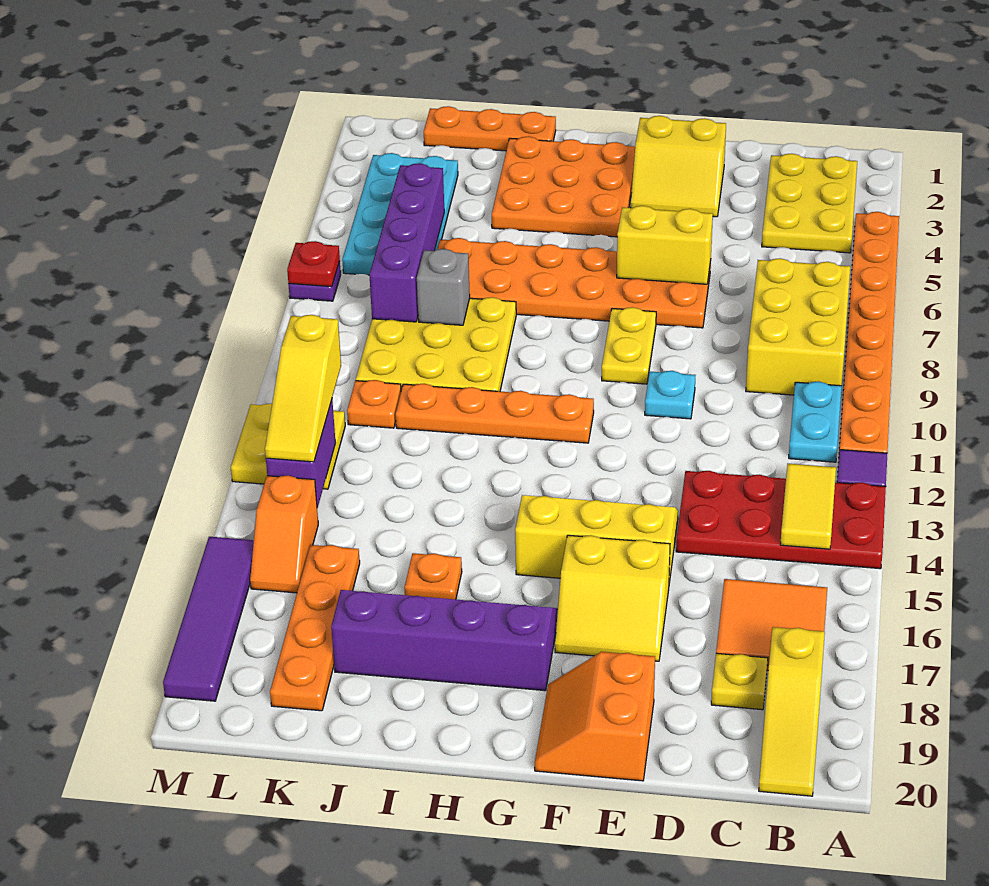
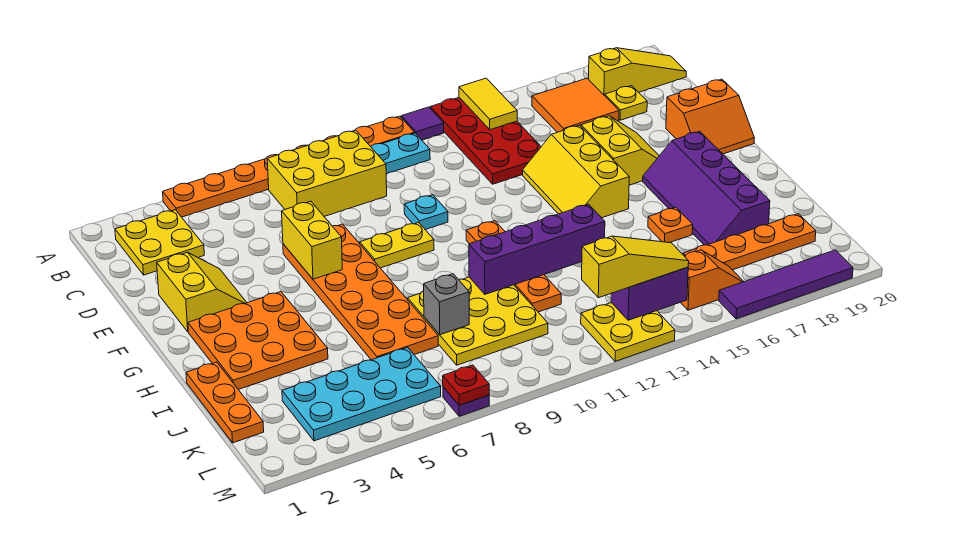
yellow 2x3 plate [762,154,857,253] -> yellow 2x2 plate [115,210,204,275]
yellow 1x2 tile [780,464,836,549] -> yellow 1x2 tile turned to [459,78,517,130]
purple 1x4 brick [369,163,444,322] -> purple 1x4 brick moved to [469,204,605,294]
orange 1x1 plate [347,380,401,428] -> none

